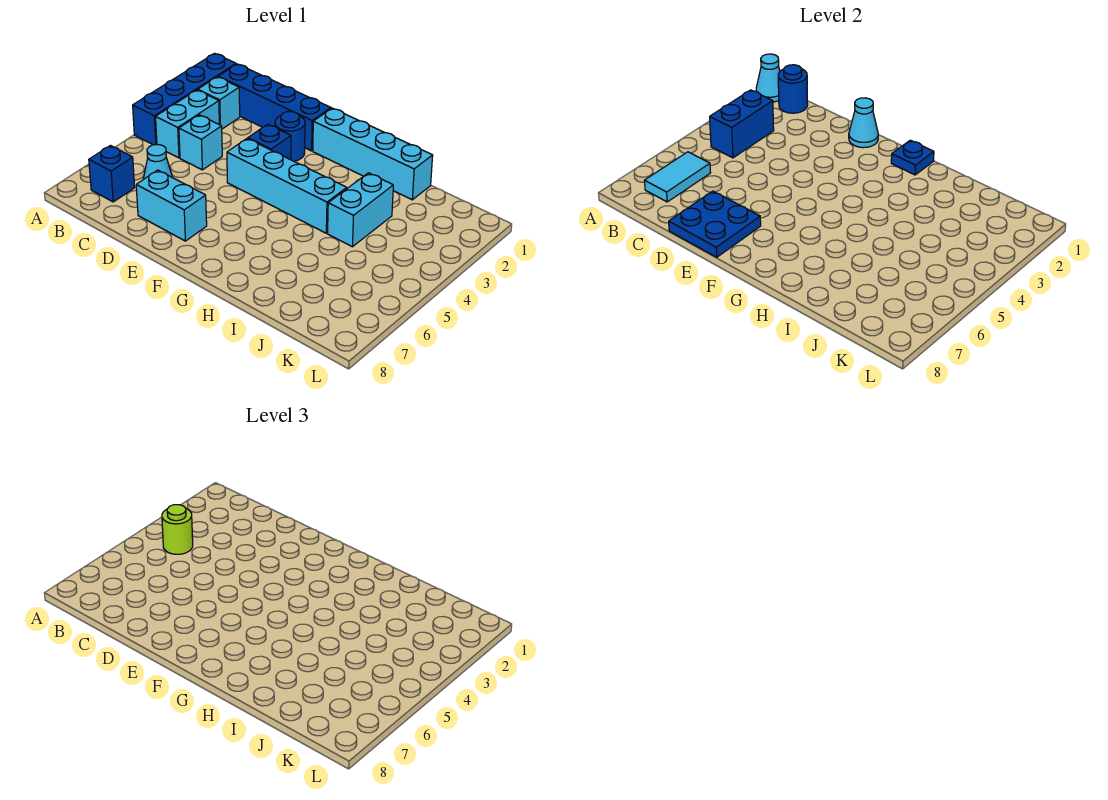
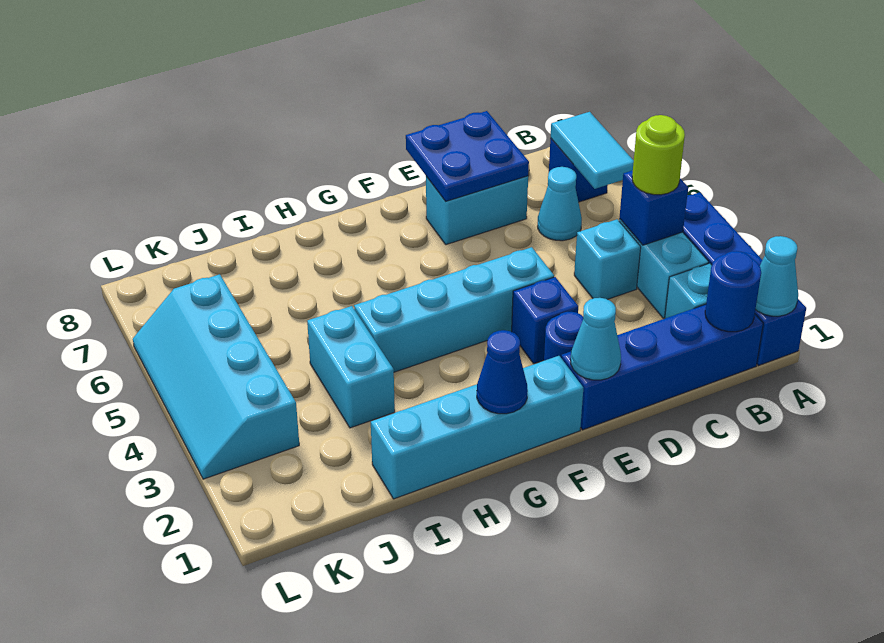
blue 1x2 brick [710,90,774,158] -> blue 1x1 brick [620,170,688,245]
blue 1x1 plate [891,140,934,175] -> blue 1x1 cone [477,330,528,414]
none -> cyan 2x4 slope [133,274,299,479]

